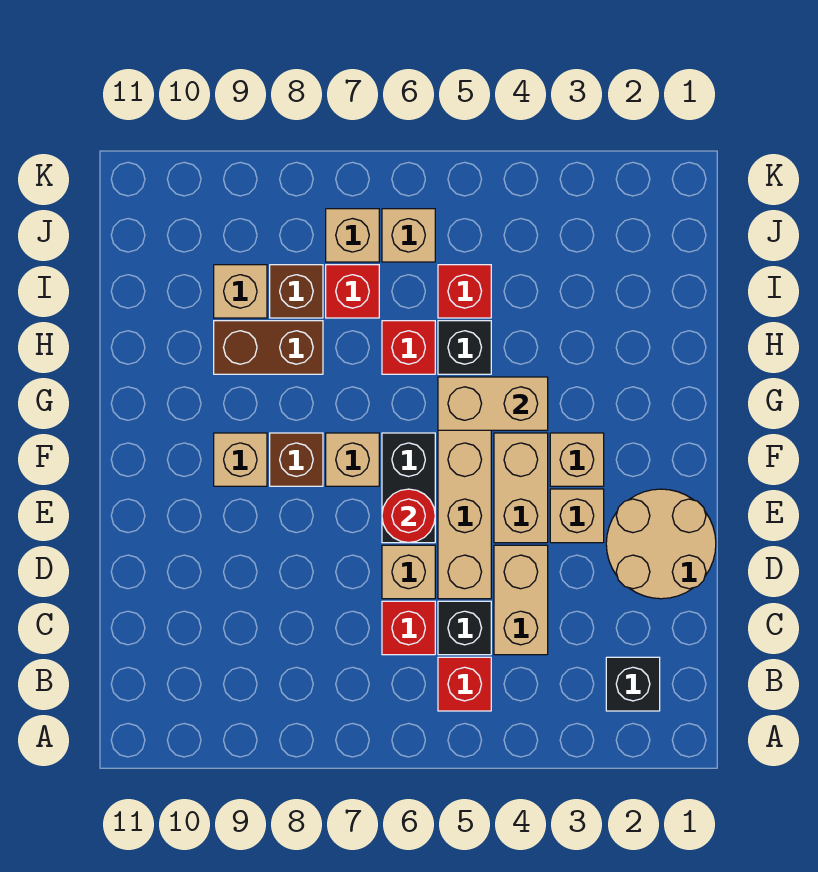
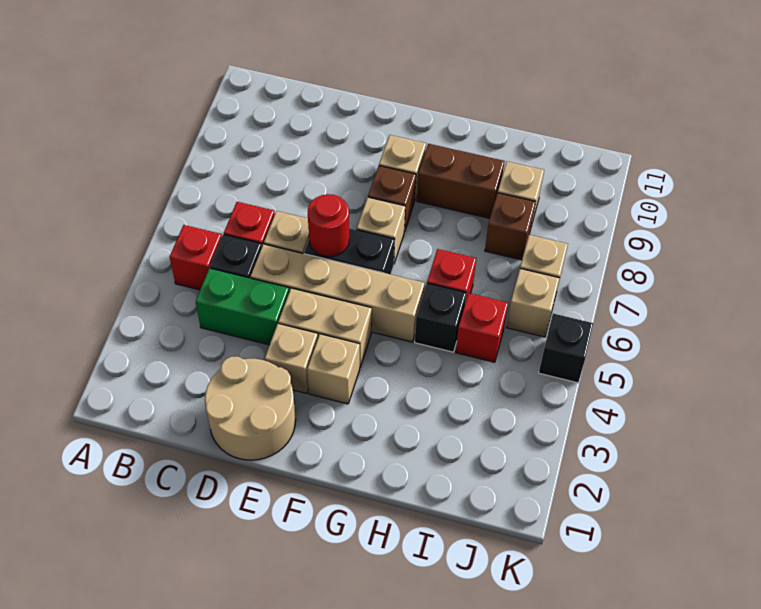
black 1x1 brick [606,657,660,711] -> black 1x1 brick moved to [539,313,593,383]
tan 1x2 brick [494,545,548,655] -> green 1x2 brick [196,268,289,345]
tan 1x2 brick [438,377,548,430] -> none
brown 1x2 brick [214,321,323,374] -> brown 1x2 brick turned to [417,144,504,218]
red 1x1 brick [326,265,379,318] -> none

